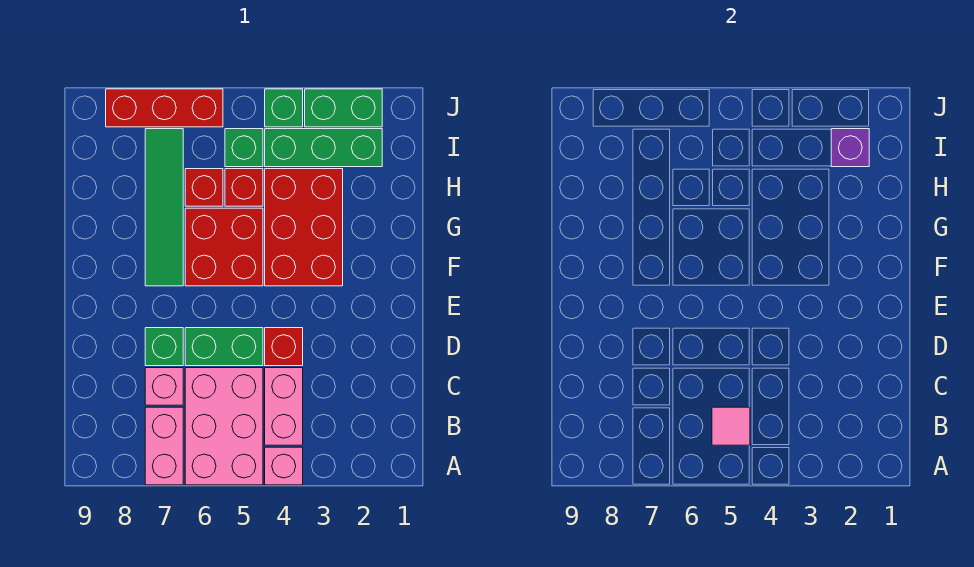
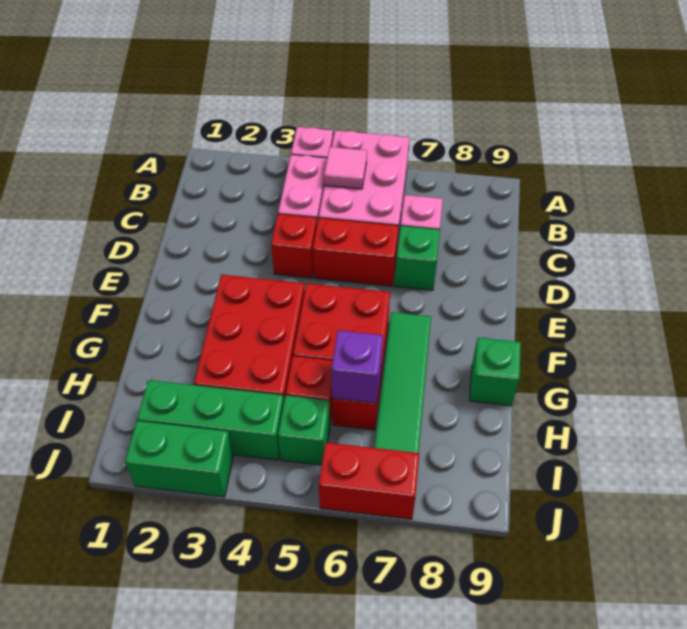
pink 1x2 brick [145,407,183,485] -> none
green 1x2 brick [185,328,263,366] -> red 1x2 brick [313,218,398,286]
purple 1x1 brick [831,129,869,167] -> purple 1x1 brick moved to [331,330,383,403]
green 1x1 brick [265,89,303,127] -> green 1x1 brick moved to [470,338,521,406]
red 1x3 brick [106,89,223,127] -> red 1x2 brick [319,443,419,519]

